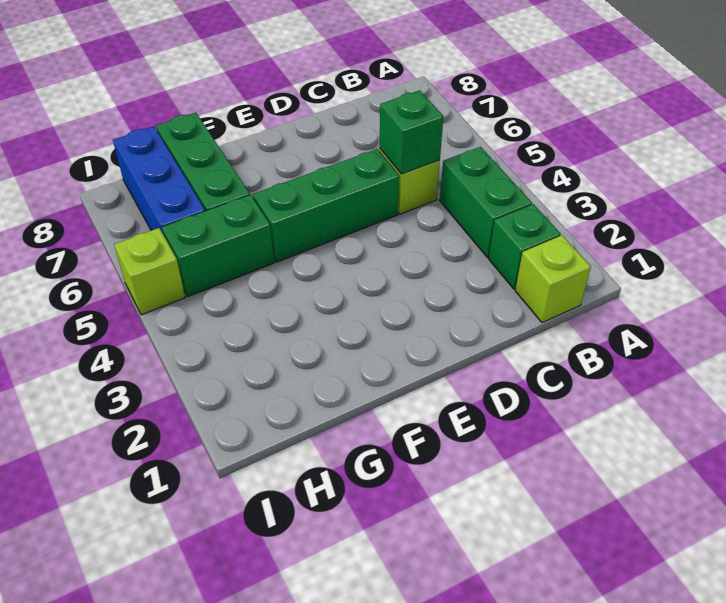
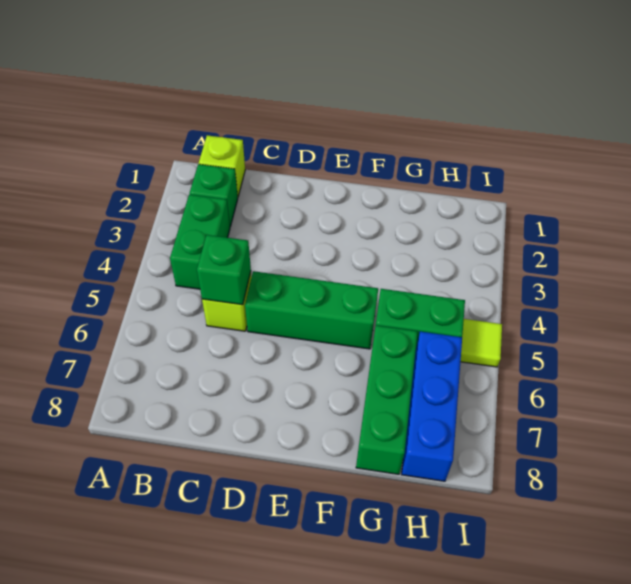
lime 1x1 brick [114,228,185,315] -> lime 1x1 tile [460,319,502,367]

